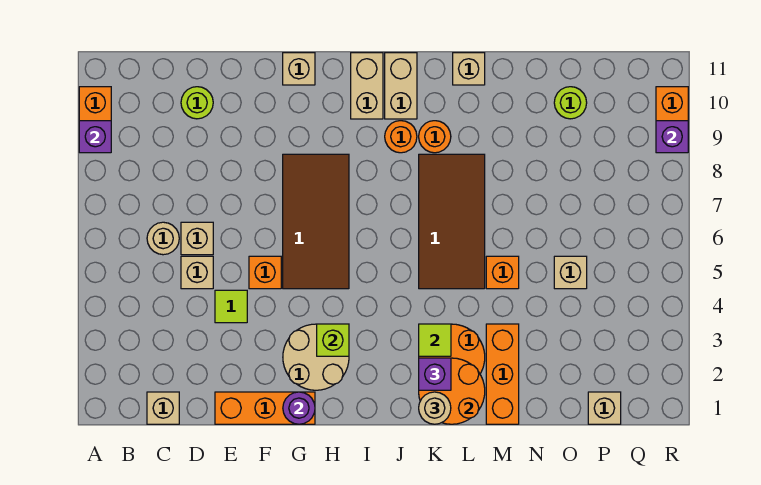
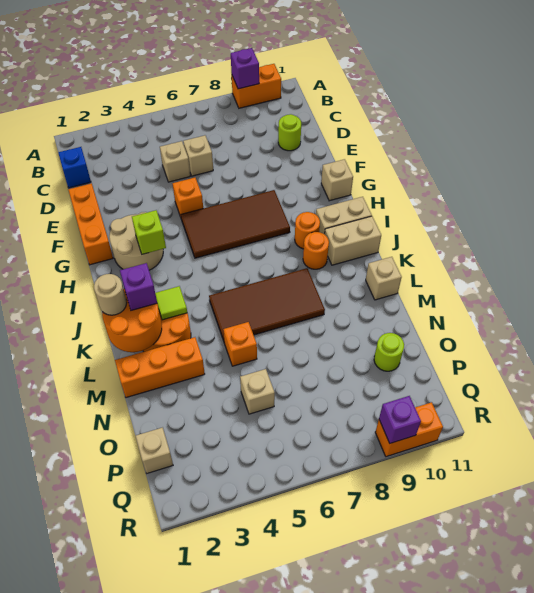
tan 1x1 brick [147,392,179,424] -> blue 1x1 brick [58,147,91,188]
tan 1x1 round brick [147,222,179,255] -> none
lime 1x1 tile [215,290,247,323] -> none
purple 1x1 round brick [283,392,315,424] -> none
orange 1x1 round brick [419,121,451,153] -> orange 1x1 round brick moved to [295,212,320,249]

